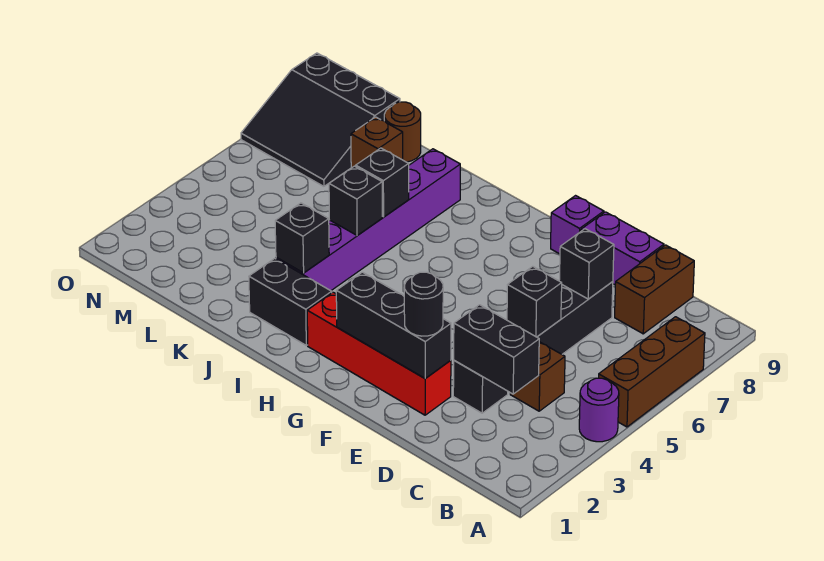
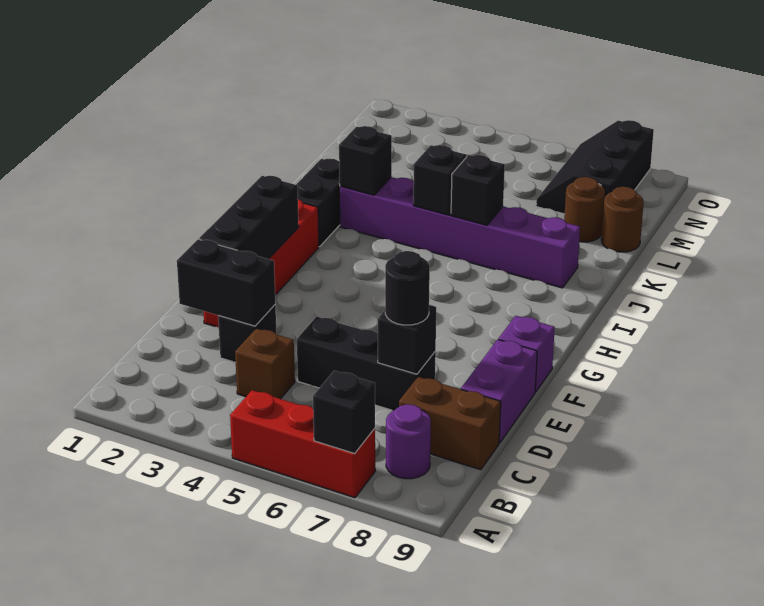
purple 1x1 round brick [579,378,619,442] -> purple 1x1 round brick moved to [386,404,431,479]
brown 1x3 brick [599,317,705,427] -> red 1x3 brick [230,390,375,498]
black 1x2 brick [454,305,539,394] -> black 1x2 brick turned to [177,239,275,326]
black 1x1 brick [507,266,562,337] -> black 1x1 brick moved to [313,371,375,454]
black 1x1 round brick [404,272,443,336] -> black 1x1 round brick moved to [385,251,430,325]
brown 1x1 brick [351,117,403,168] -> brown 1x1 round brick [564,177,605,242]
black 3x3 slope [241,53,400,186] -> black 2x3 slope [536,120,654,214]

